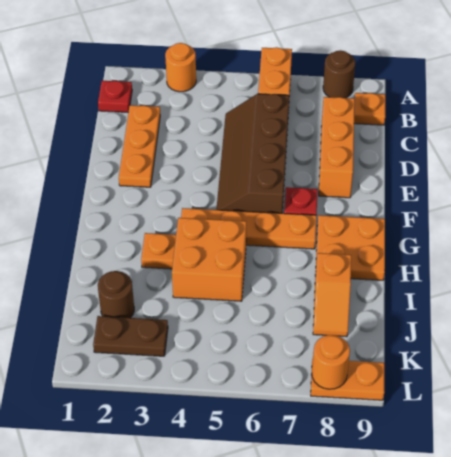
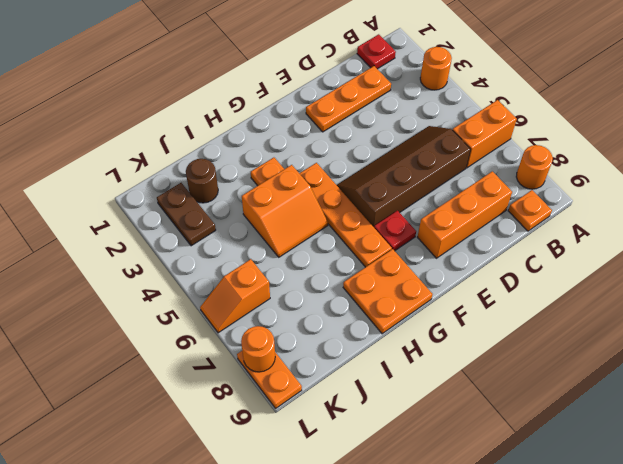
brown 1x1 round brick [323,50,355,98] -> orange 1x1 round brick [516,145,553,189]
orange 2x2 brick [172,218,246,301] -> orange 2x2 slope [242,165,328,257]
orange 1x2 slope [313,253,351,337] -> orange 1x2 slope moved to [200,259,270,333]

